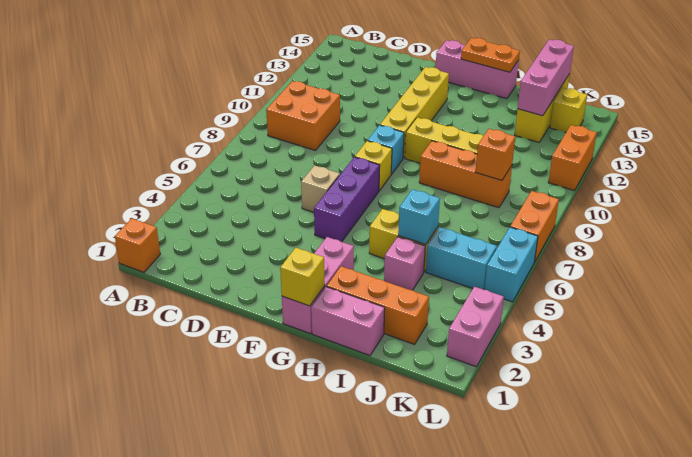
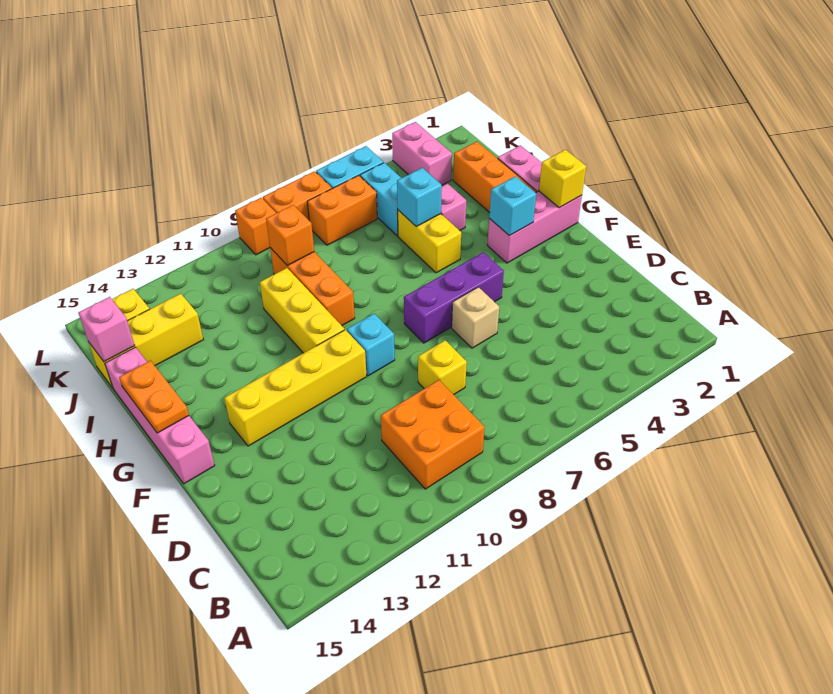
orange 1x1 brick [115,218,160,272] -> orange 1x1 brick moved to [235,198,276,255]
yellow 1x1 brick [355,141,392,191] -> yellow 1x1 brick moved to [418,340,467,395]
pink 1x3 brick [436,40,519,99] -> pink 1x4 brick [105,347,215,484]
none -> cyan 1x1 brick [489,176,536,236]
pink 1x3 brick [518,39,574,116] -> pink 1x1 brick [78,297,135,362]
pink 1x2 brick [447,287,504,367] -> pink 1x2 brick turned to [392,122,452,185]
orange 1x2 brick [548,125,597,191] -> orange 1x2 brick moved to [307,175,377,245]

